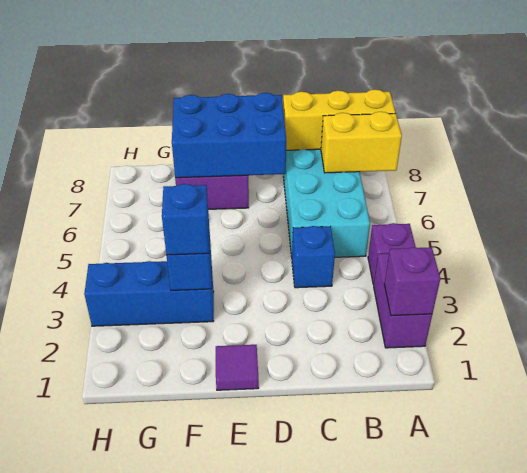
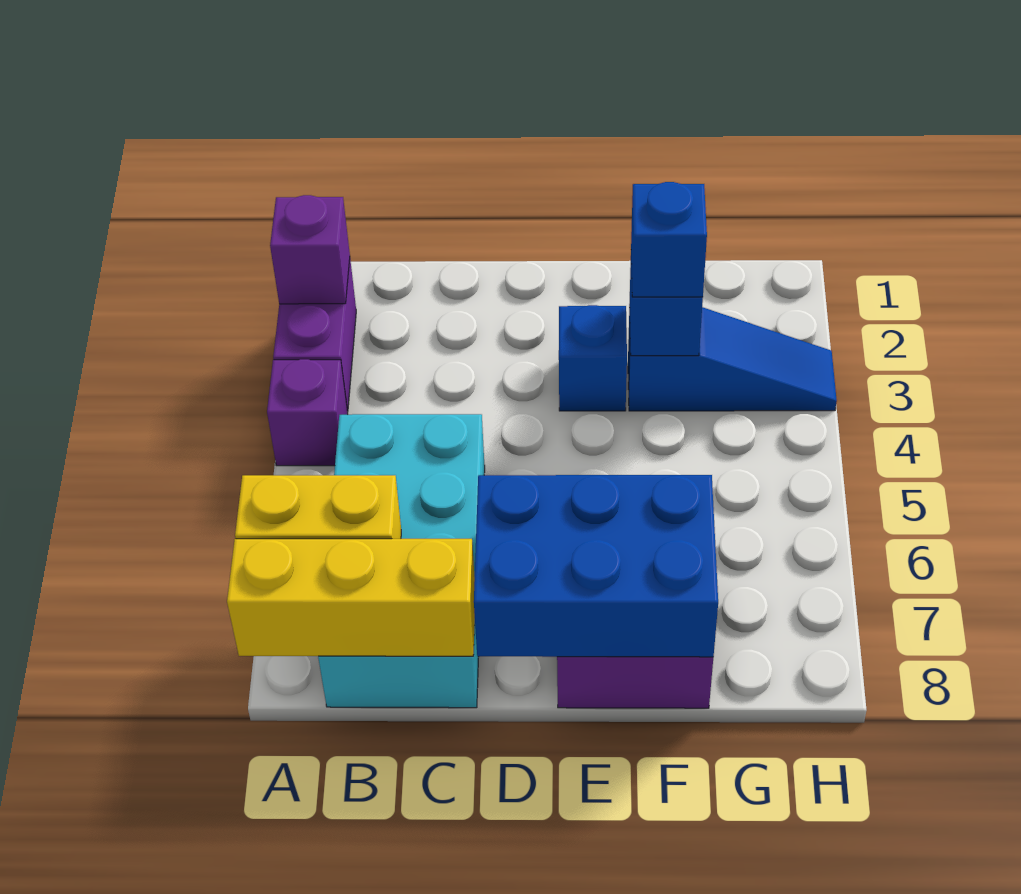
blue 1x1 brick [292,226,335,288] -> blue 1x1 brick moved to [559,305,627,411]
purple 1x1 tile [216,345,259,390] -> none
blue 1x3 brick [84,261,214,326] -> blue 1x3 slope [628,307,837,411]

